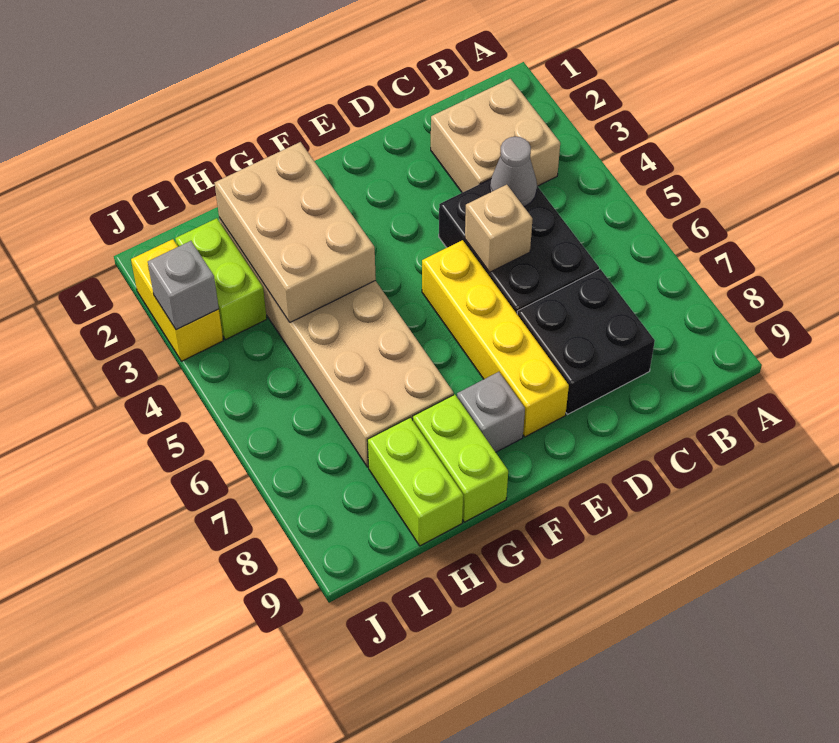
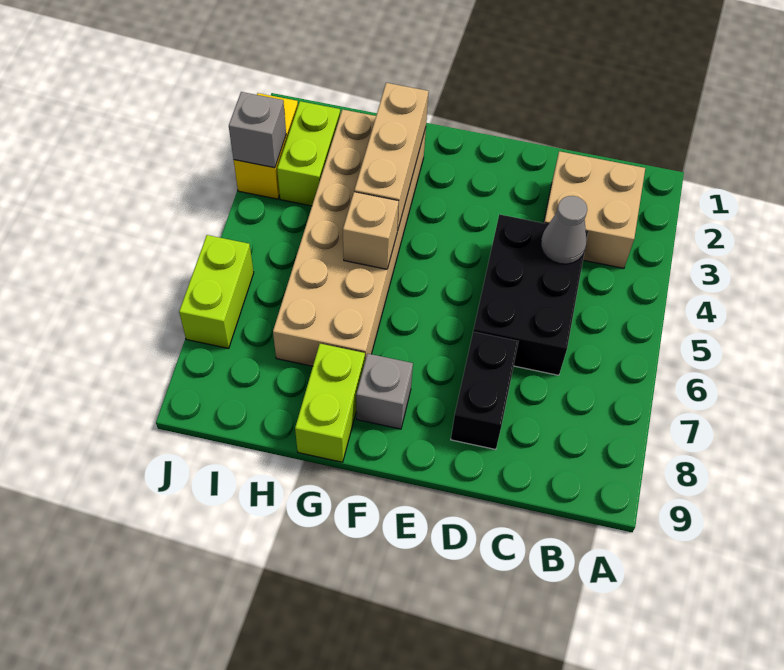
black 2x2 brick [517,269,655,414] -> black 1x2 brick [451,332,519,450]
tan 1x1 brick [465,185,533,272] -> tan 1x1 brick moved to [343,192,399,269]
yellow 1x4 brick [422,240,569,437] -> none
tan 2x3 brick [215,142,376,322] -> tan 1x3 brick [354,83,429,231]
lime 1x2 brick [367,418,463,546] -> lime 1x2 brick moved to [179,235,254,348]

